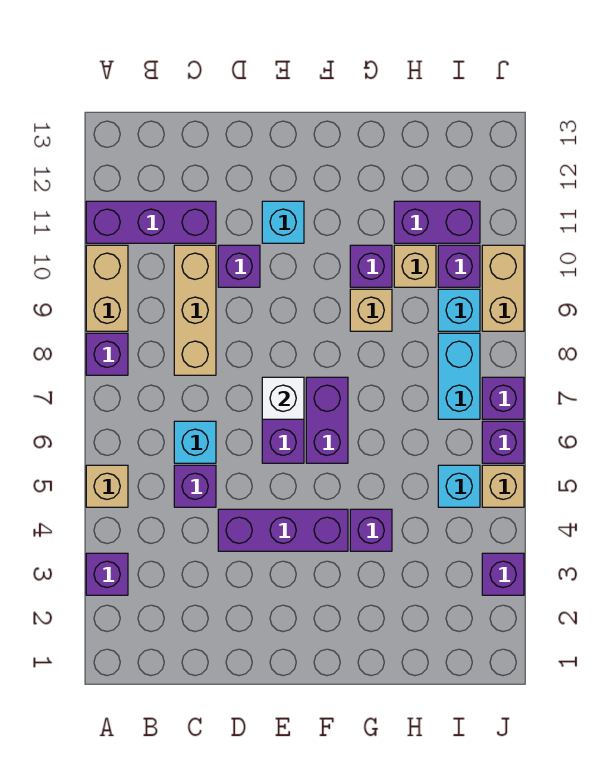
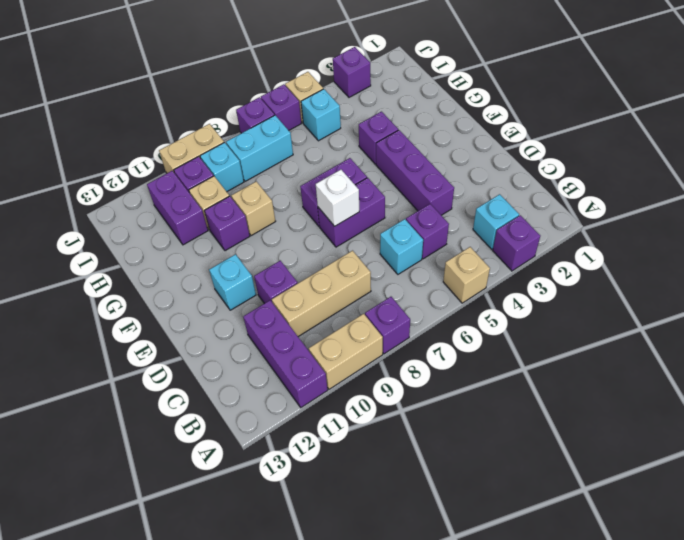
none -> cyan 1x1 brick [473,194,519,249]

